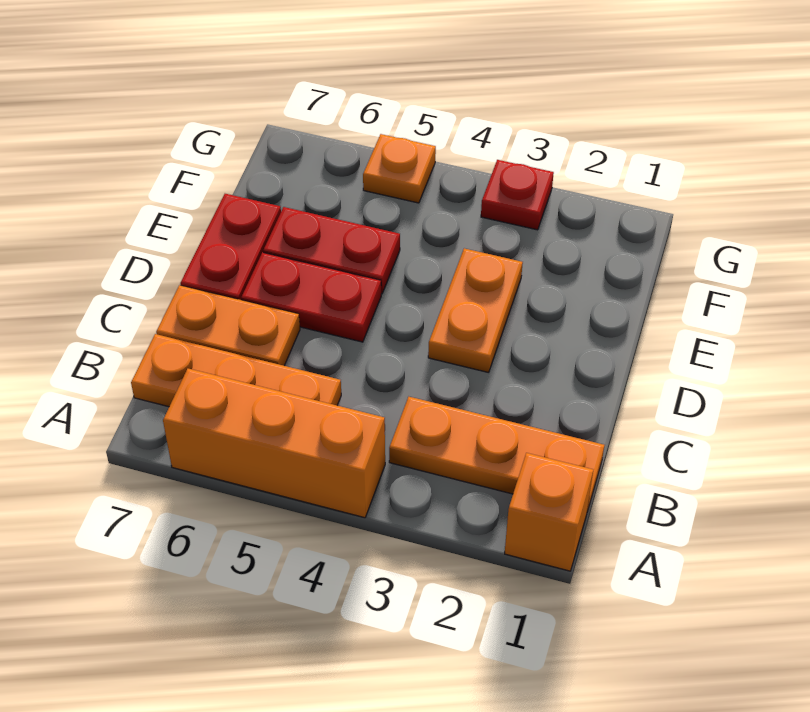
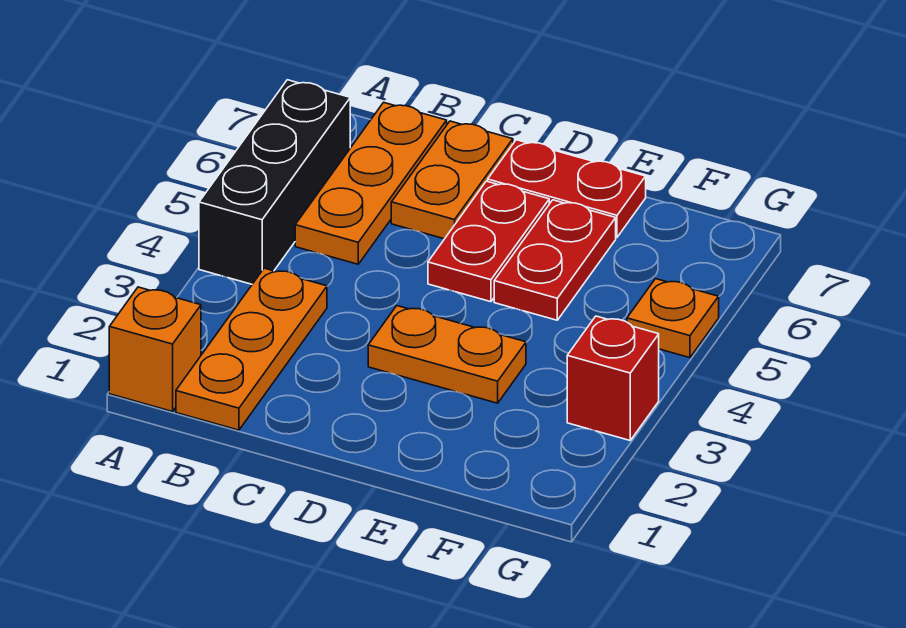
orange 1x3 brick [163,369,385,518] -> black 1x3 brick [199,80,350,284]
red 1x1 plate [481,160,554,230] -> red 1x1 brick [567,316,659,440]

